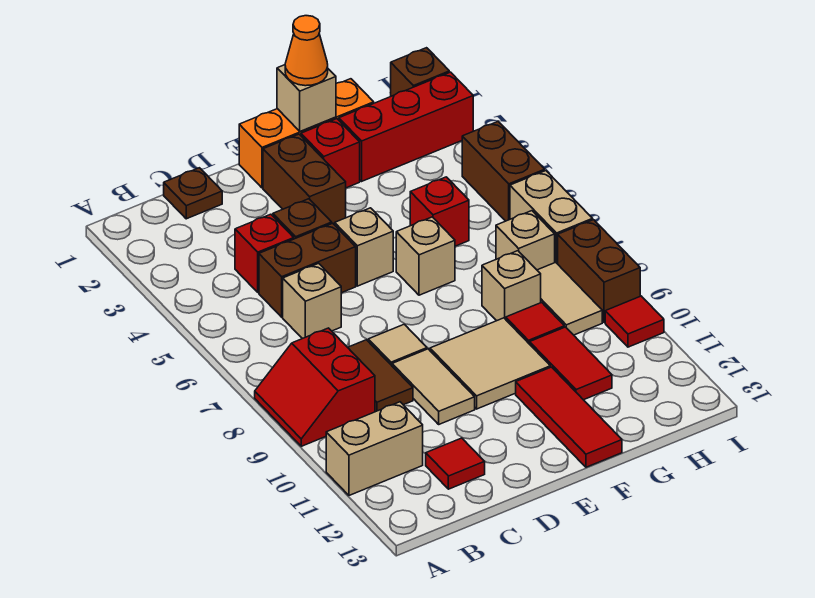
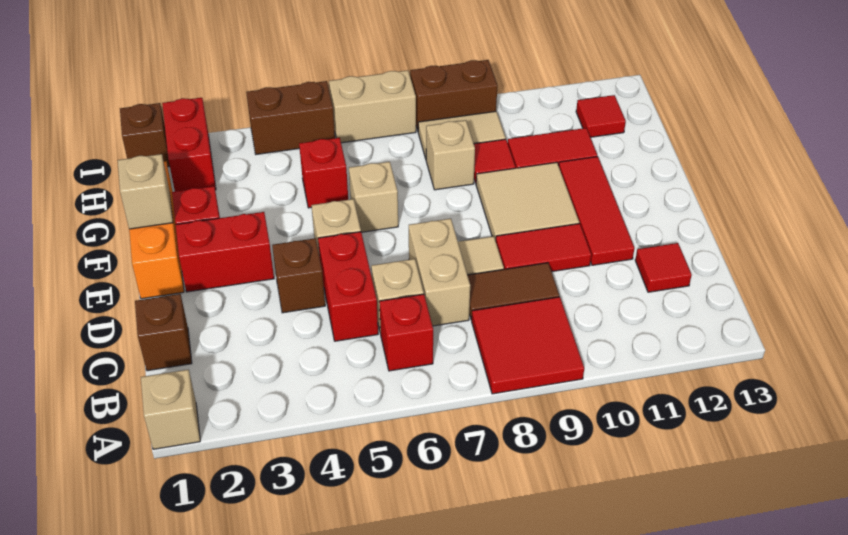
red 2x2 slope [255,328,375,446] -> red 2x2 tile [472,297,584,394]
tan 1x2 brick [326,402,423,495] -> tan 1x2 brick moved to [409,219,470,326]
brown 1x1 plate [164,168,222,219] -> brown 1x1 brick [135,294,192,371]
red 1x1 brick [235,214,294,292] -> red 1x1 brick moved to [379,294,433,371]
brown 1x2 brick [259,223,356,317] -> red 1x2 brick [318,232,378,341]
tan 1x2 tile [392,349,475,424] -> red 1x2 tile [496,224,591,272]
brown 1x2 brick [263,134,346,225] -> red 1x2 brick [176,212,274,292]
orange 1x1 cone [285,16,328,86] -> none
red 1x3 tile [516,367,622,467] -> red 1x3 tile turned to [559,157,634,265]
red 1x3 brick [339,72,473,181] -> red 1x2 brick [162,98,216,192]
tan 1x1 brick [496,211,555,270] -> tan 1x1 brick moved to [141,370,200,449]
red 1x1 tile [605,296,664,347] -> red 1x1 tile moved to [576,95,626,137]

